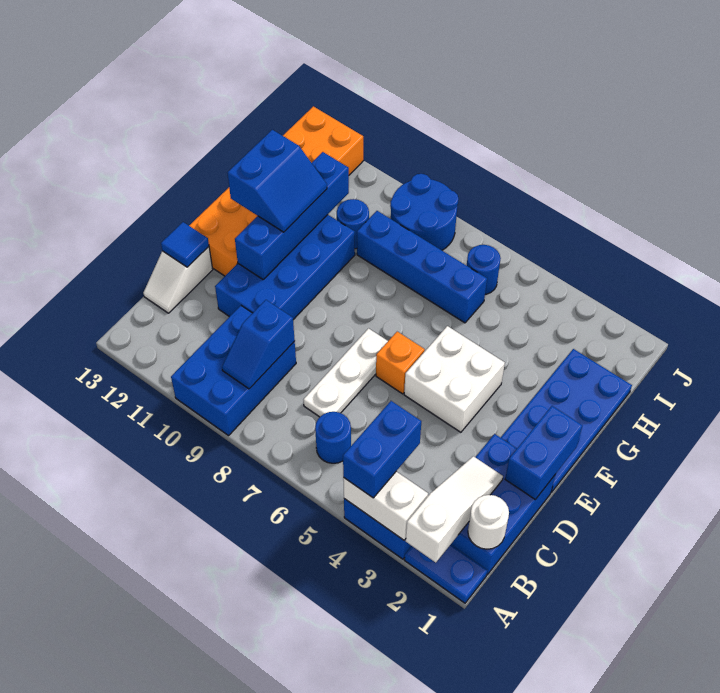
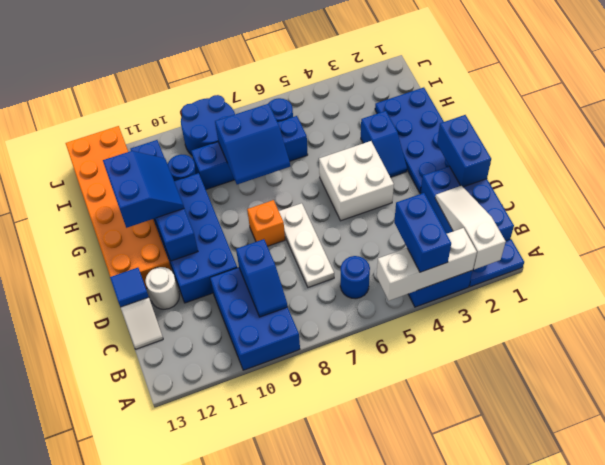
white 1x2 brick [343,472,428,540] -> white 1x3 brick [377,228,477,301]
white 1x1 round brick [468,495,509,549] -> white 1x1 round brick moved to [145,267,180,309]
orange 1x1 brick [376,332,425,394] -> orange 1x1 brick moved to [247,200,285,246]
none -> blue 1x2 slope [361,111,407,177]
none -> blue 2x2 slope [215,104,290,184]

